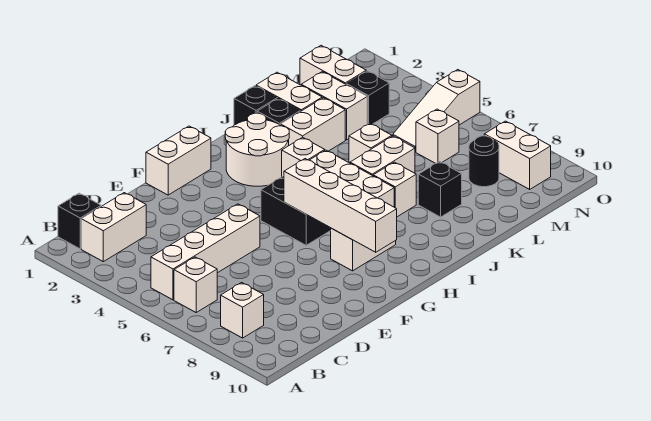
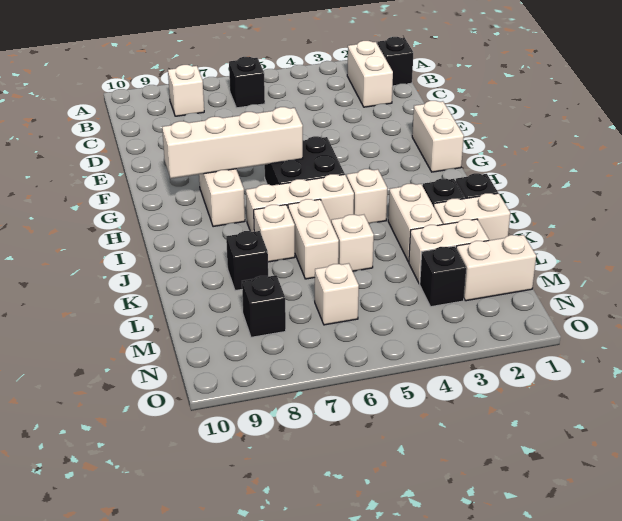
white 1x4 brick [151,204,260,300] -> none
white 1x1 brick [174,257,217,312] -> black 1x1 brick [229,57,265,108]
white 2x2 round brick [225,113,289,186] -> none
white 1x3 slope [393,70,480,152] -> none
black 1x1 round brick [469,136,499,187] -> black 1x1 brick [242,275,286,337]
white 1x2 brick [484,121,551,189] -> none

